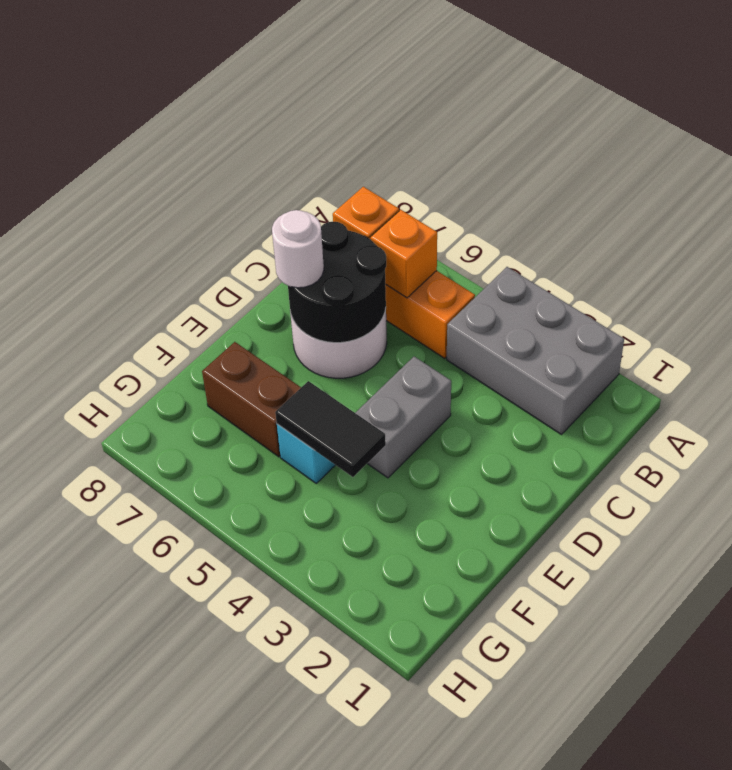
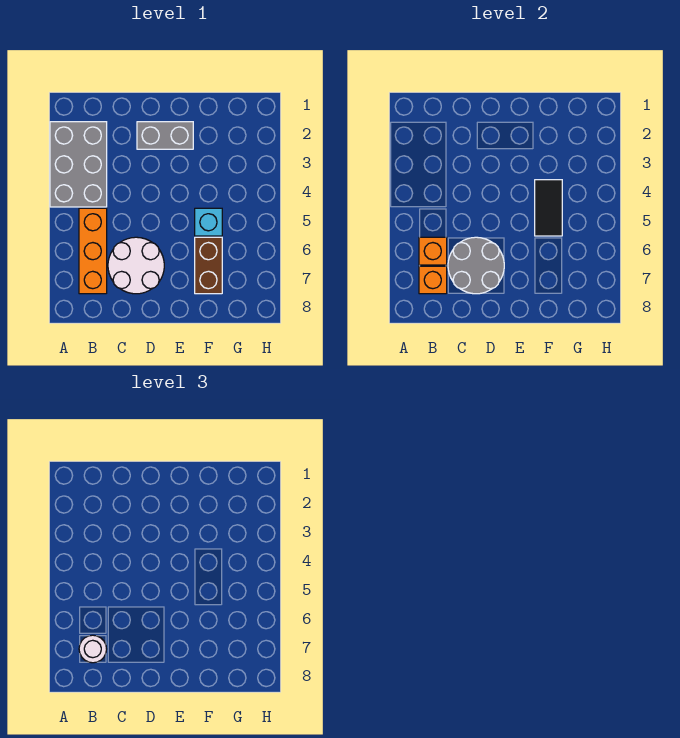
black 2x2 round brick [288,222,386,343] -> grey 2x2 round brick [448,237,504,294]
grey 1x2 brick [356,357,451,478] -> grey 1x2 brick moved to [137,122,193,149]
white 1x1 round brick [272,210,324,288] -> white 1x1 round brick moved to [79,635,107,663]

